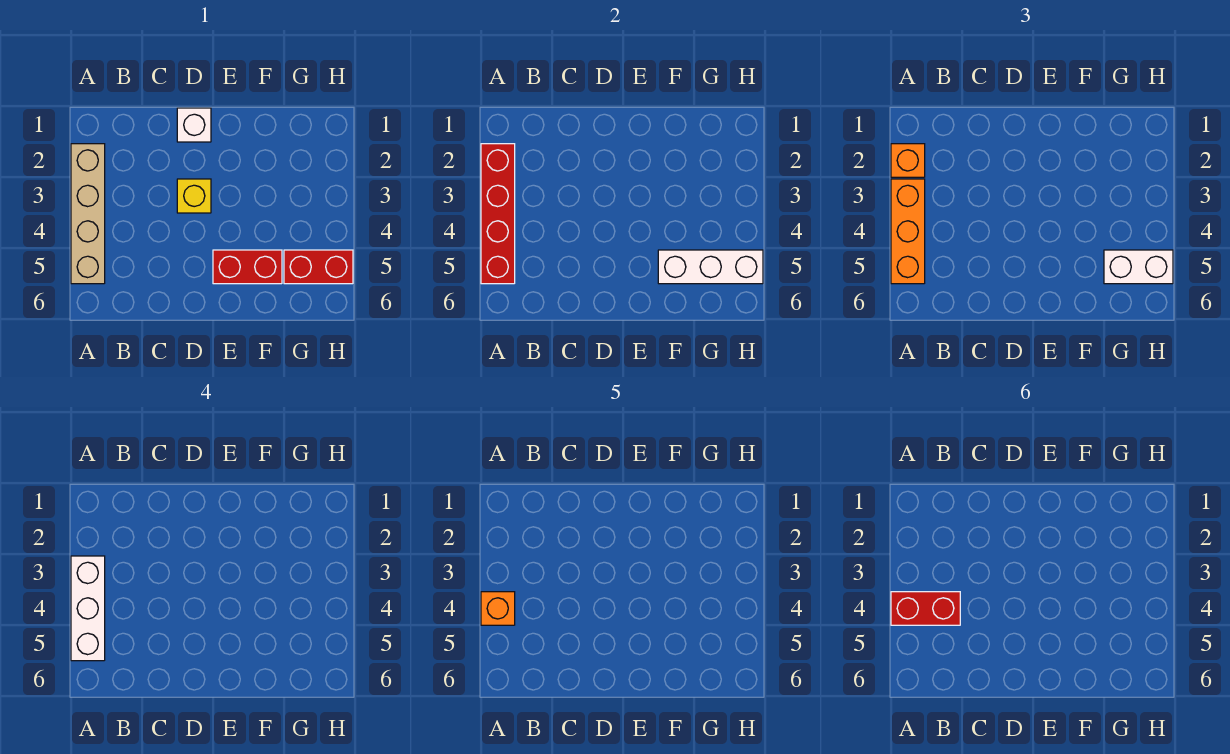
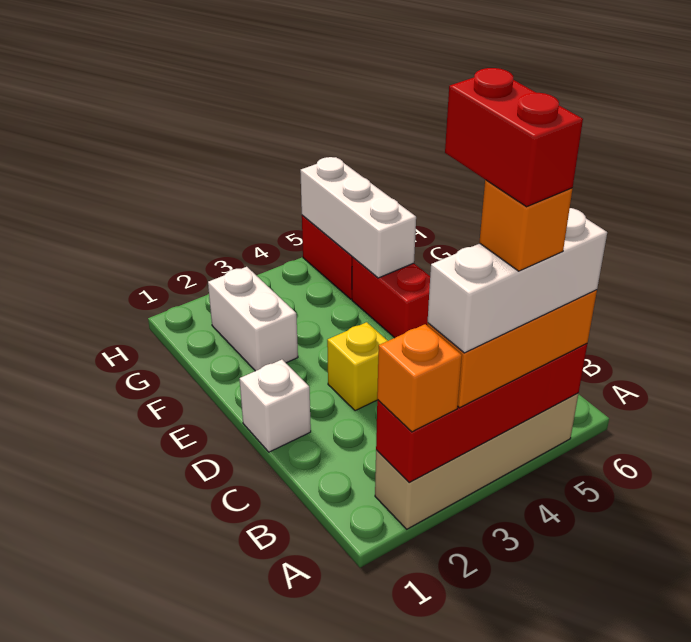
white 1x2 brick [1104,250,1173,284] -> white 1x2 brick moved to [208,267,298,371]

